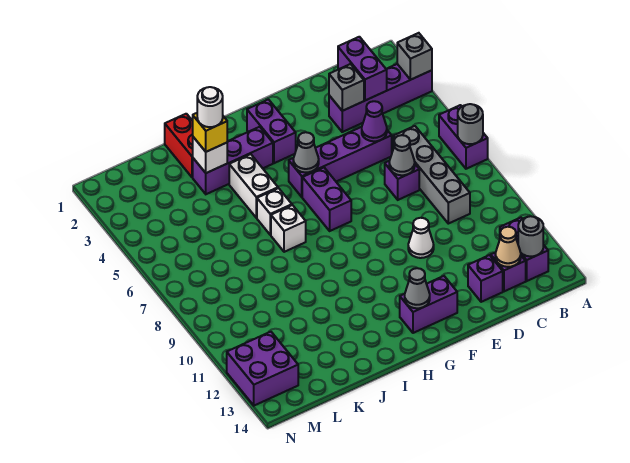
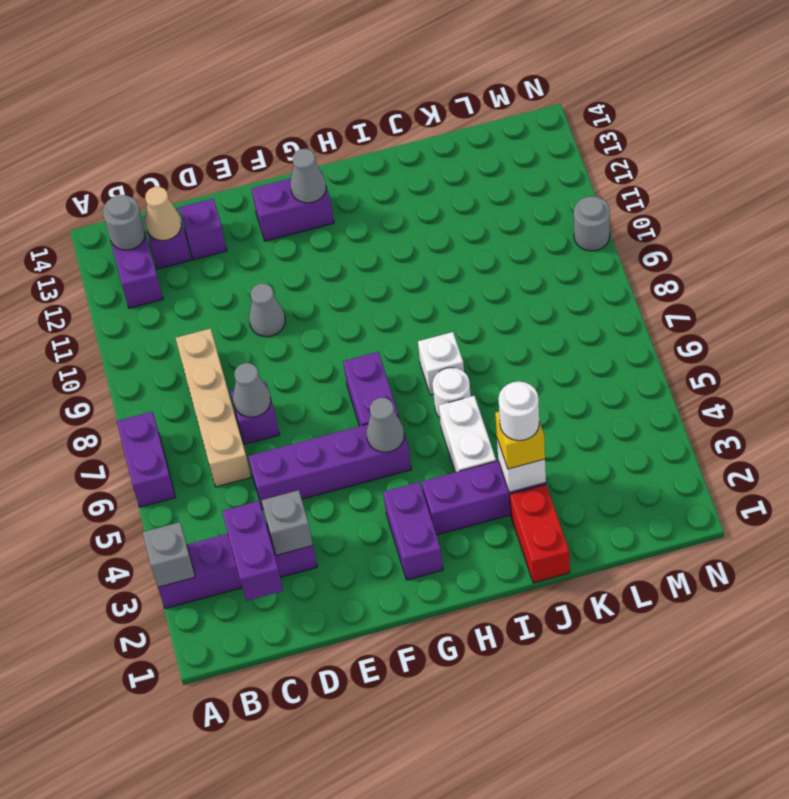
grey 1x1 round brick [458,104,483,144] -> grey 1x1 round brick moved to [574,196,610,251]
grey 1x4 brick [393,126,470,224] -> tan 1x4 brick [176,328,251,487]
purple 1x1 cone [362,101,387,141] -> none
white 1x1 cone [408,218,434,258] -> grey 1x1 cone [249,284,285,337]
white 1x1 brick [257,188,292,235] -> white 1x1 round brick [432,368,471,418]
purple 2x2 brick [227,332,298,406] -> none

